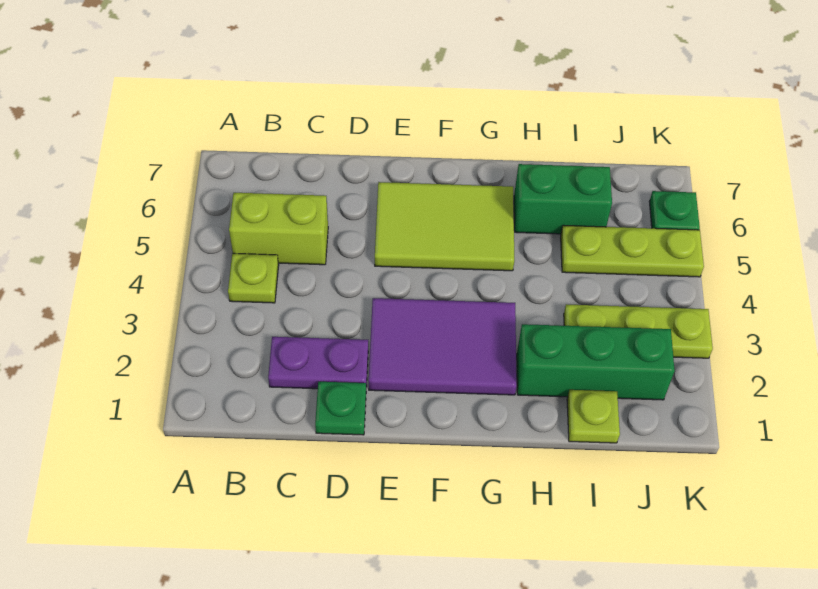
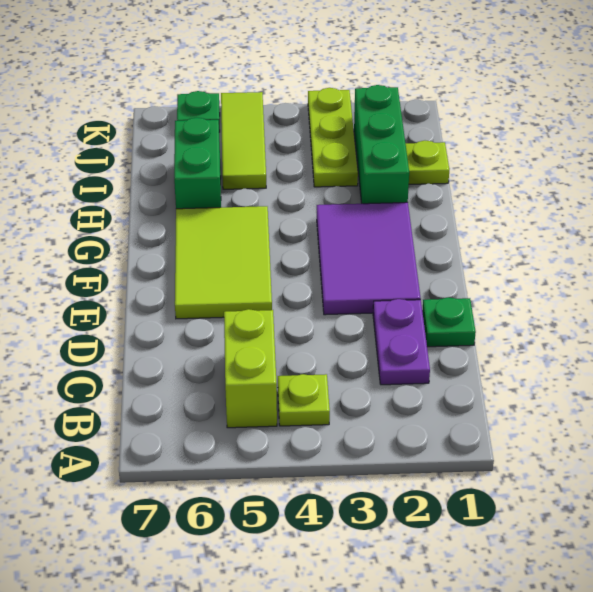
lime 1x3 plate [561,225,704,277] -> lime 1x3 tile [221,92,266,189]

